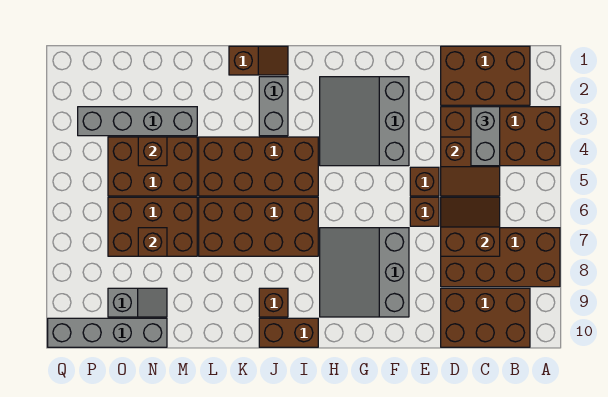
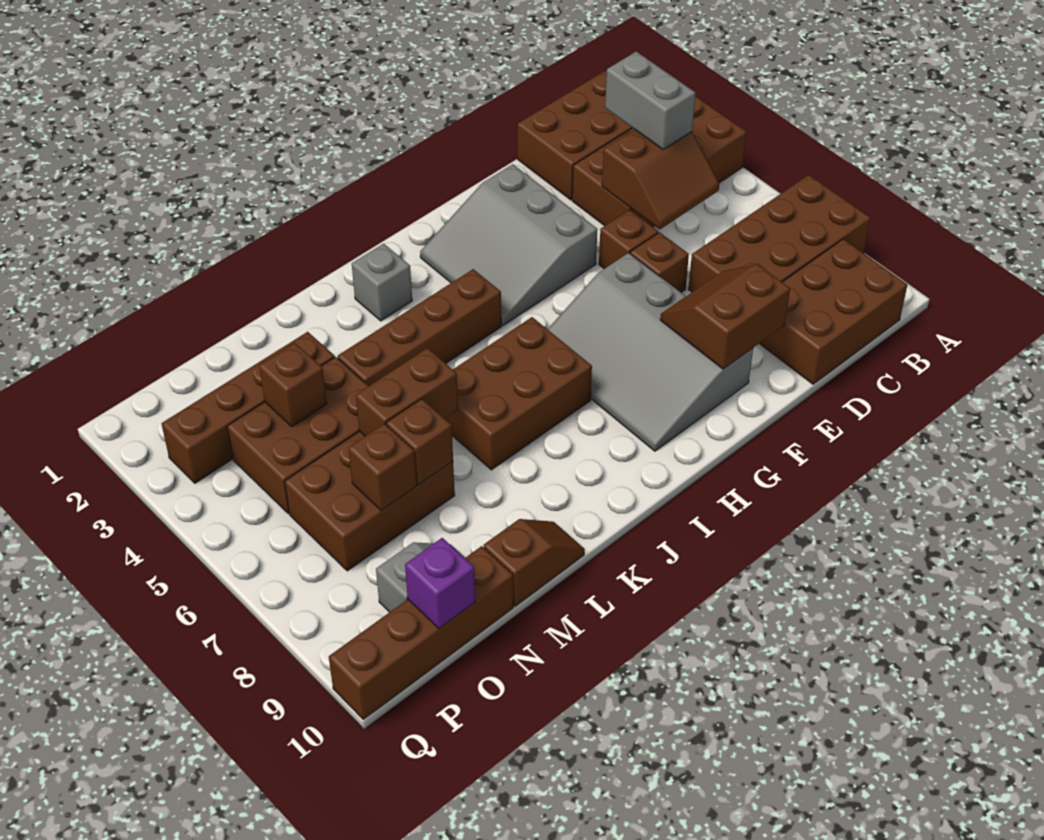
brown 2x2 slope [441,197,500,256] -> brown 2x2 slope moved to [660,264,790,369]
grey 3x3 slope [320,228,409,317] -> grey 3x4 slope [548,253,753,451]
brown 2x4 brick [199,137,318,196] -> brown 1x4 brick [338,269,501,386]
brown 2x4 brick [199,197,318,256] -> brown 2x3 brick [445,317,592,470]
brown 1x2 brick [259,318,318,347] -> brown 1x2 brick moved to [356,348,458,436]
brown 1x2 slope [229,46,288,75] -> brown 1x2 slope moved to [484,519,585,606]
grey 1x2 brick [259,77,288,136] -> grey 1x1 brick [352,244,412,321]
brown 1x1 brick [259,288,288,317] -> brown 1x1 brick moved to [386,399,453,485]
grey 1x4 brick [78,107,197,136] -> brown 1x4 brick [162,332,335,483]
grey 1x4 brick [48,318,167,347] -> brown 1x4 brick [329,546,513,719]
none -> purple 1x1 brick [405,538,475,628]

